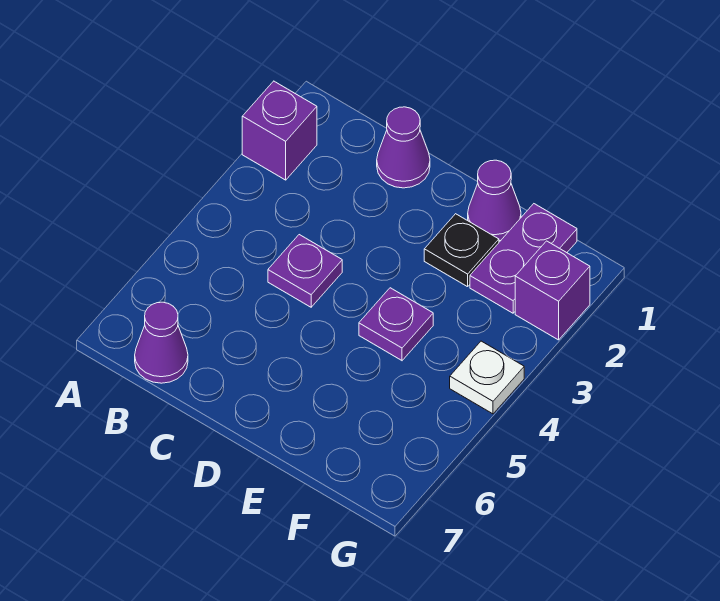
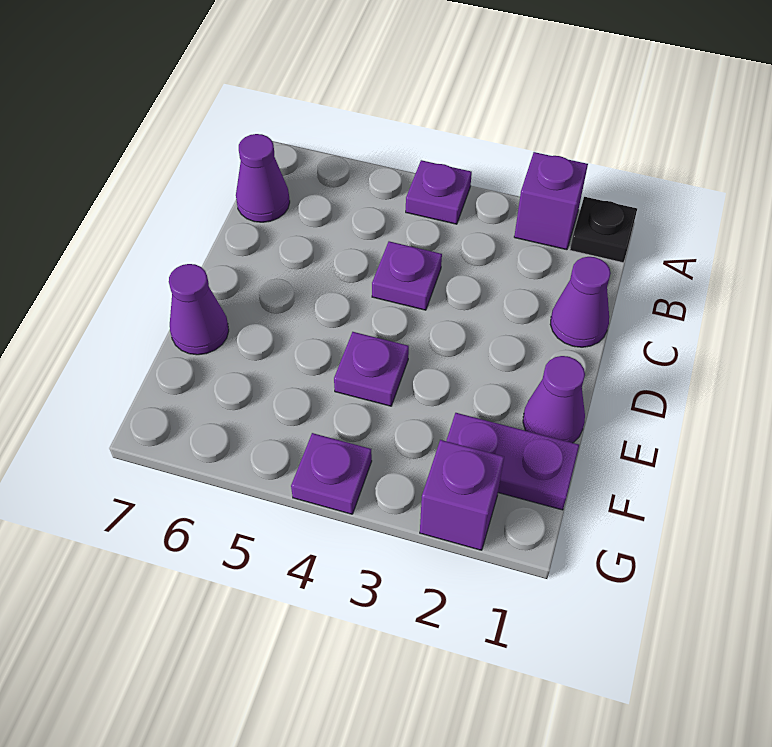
none -> purple 1x1 plate [406,160,472,224]
black 1x1 plate [424,214,499,287] -> black 1x1 plate moved to [570,197,637,263]
none -> purple 1x1 cone [169,264,229,355]
white 1x1 plate [450,341,524,414] -> purple 1x1 plate [291,433,372,514]

